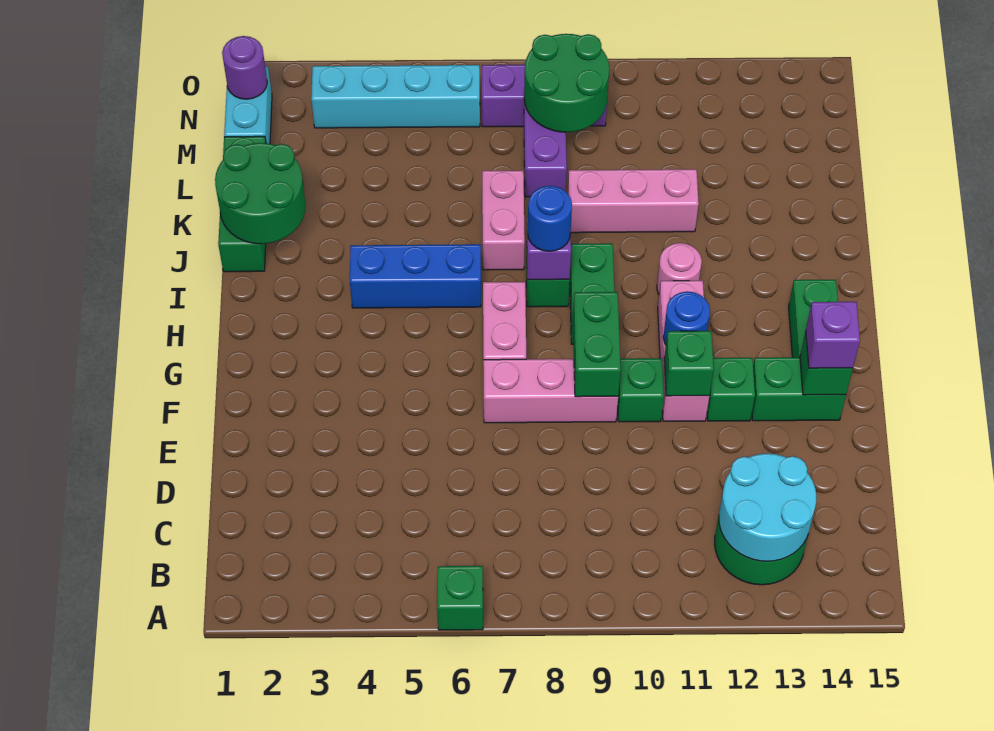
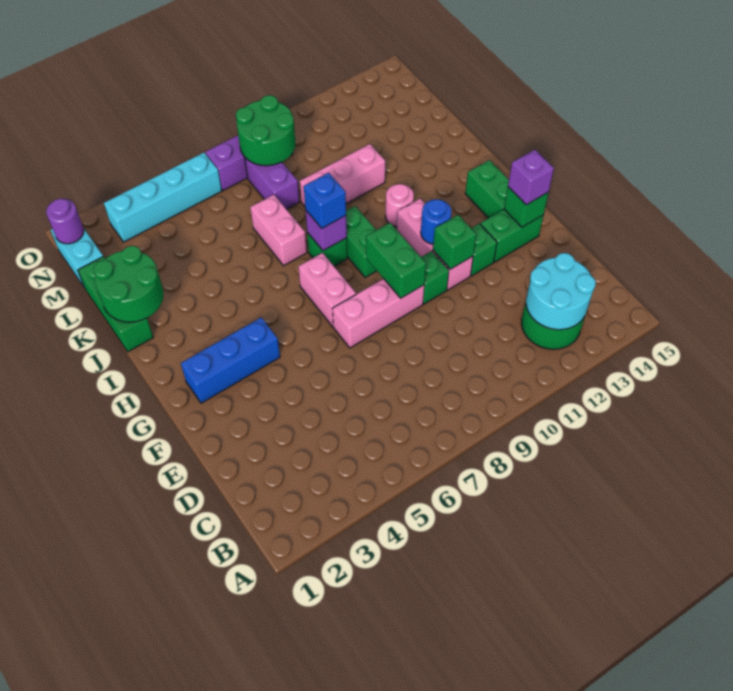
green 1x1 brick [437,566,483,630] -> none
blue 1x3 brick [350,244,481,308] -> blue 1x3 brick moved to [181,317,280,403]
blue 1x1 round brick [528,186,572,251] -> blue 1x1 brick [304,173,346,228]

